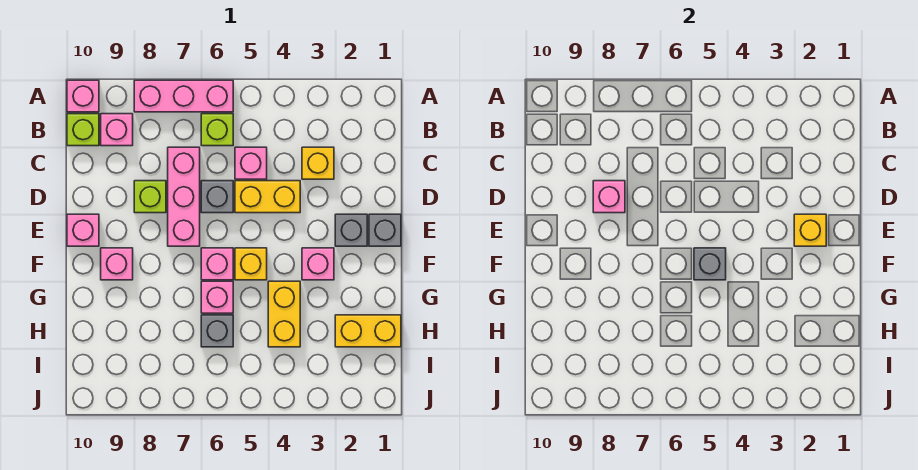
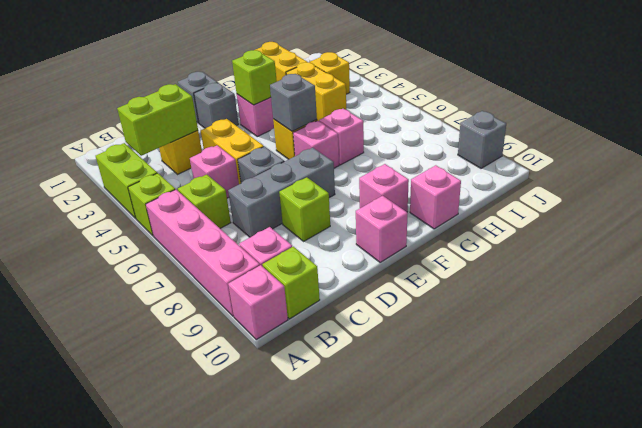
none -> lime 1x2 brick [96,143,157,219]
none -> lime 1x1 brick [128,173,175,236]
pink 1x3 brick [134,80,233,112] -> pink 1x4 brick [146,189,260,316]
none -> lime 1x2 brick [117,84,198,156]
pink 1x3 brick [168,147,200,246] -> grey 1x3 brick [228,148,335,237]
pink 1x1 brick [593,181,625,213] -> pink 1x1 brick moved to [410,165,461,229]
yellow 1x1 brick [794,214,826,246] -> yellow 1x1 brick moved to [310,52,350,94]
none -> lime 1x1 brick [232,50,277,105]
yellow 1x2 brick [268,281,300,347] -> yellow 1x2 brick turned to [286,62,346,121]
grey 1x1 brick [201,315,233,347] -> grey 1x1 brick moved to [458,111,506,168]

